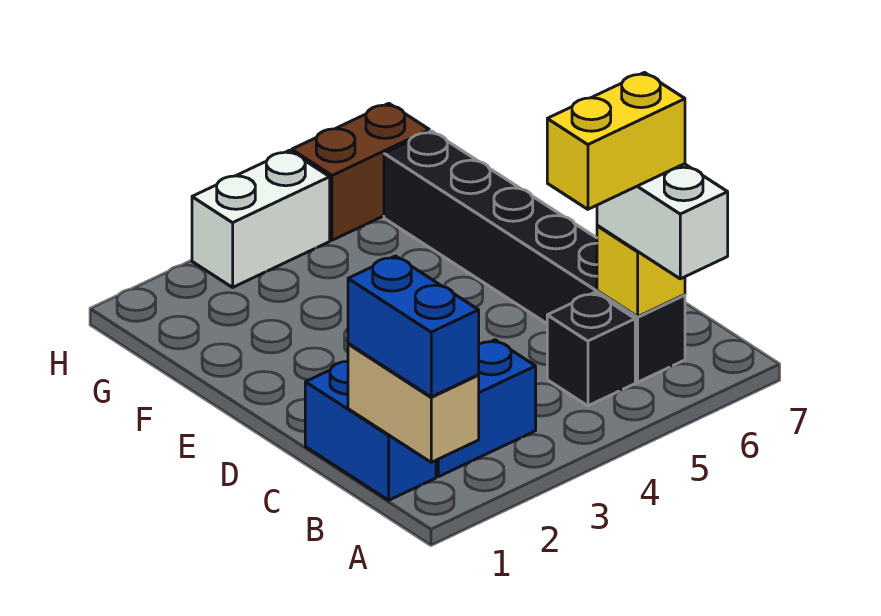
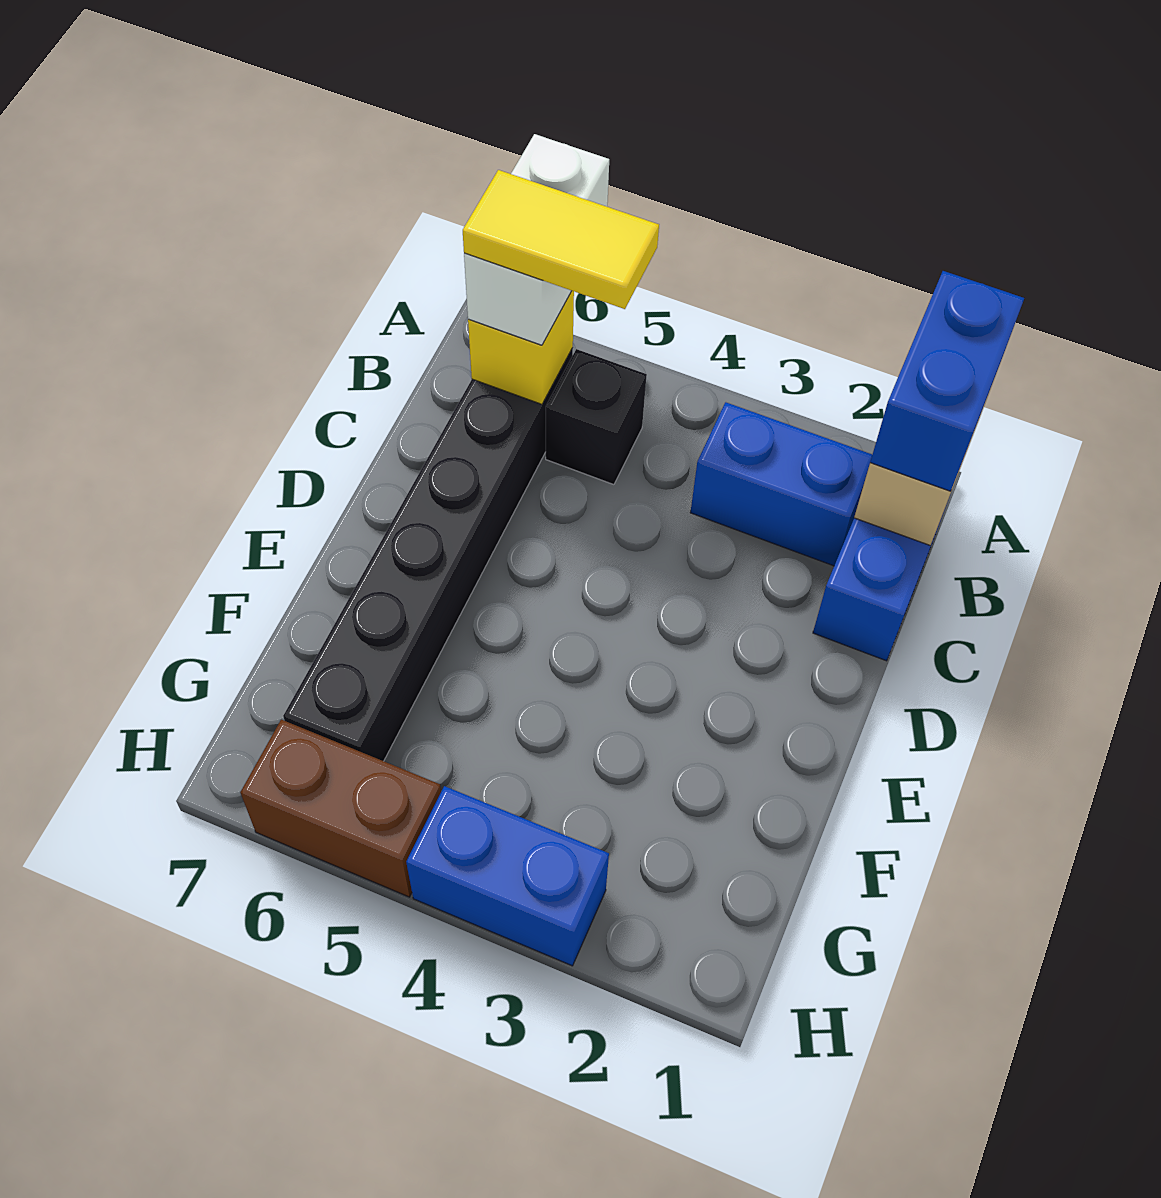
yellow 1x2 brick [547,73,685,209] -> yellow 1x2 tile [463,170,659,309]
white 1x2 brick [192,151,330,287] -> blue 1x2 brick [406,786,609,966]

